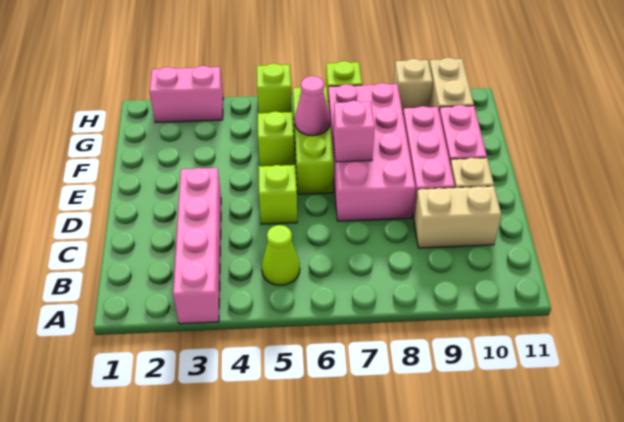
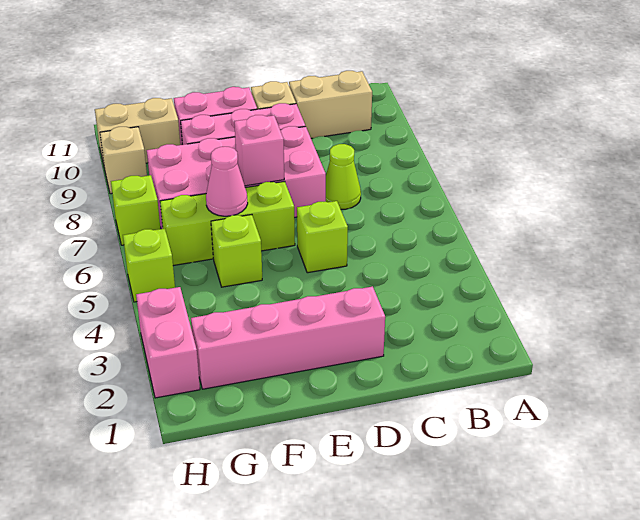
pink 1x4 brick [173,168,221,324] -> pink 1x4 brick moved to [191,286,385,389]
lime 1x1 cone [262,225,300,285] -> lime 1x1 cone moved to [326,144,361,209]
tan 1x2 brick [414,186,501,248] -> tan 1x2 brick turned to [289,71,372,138]

